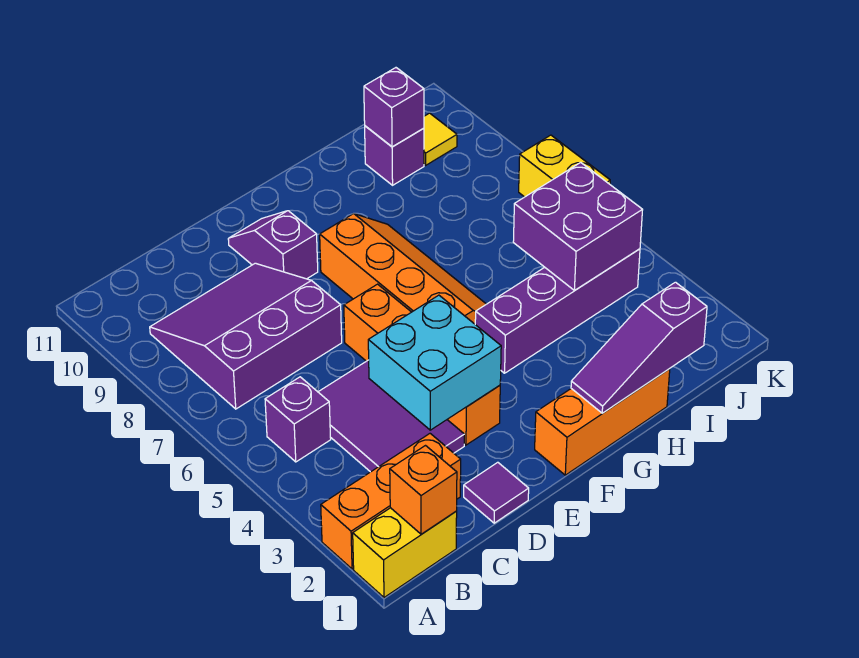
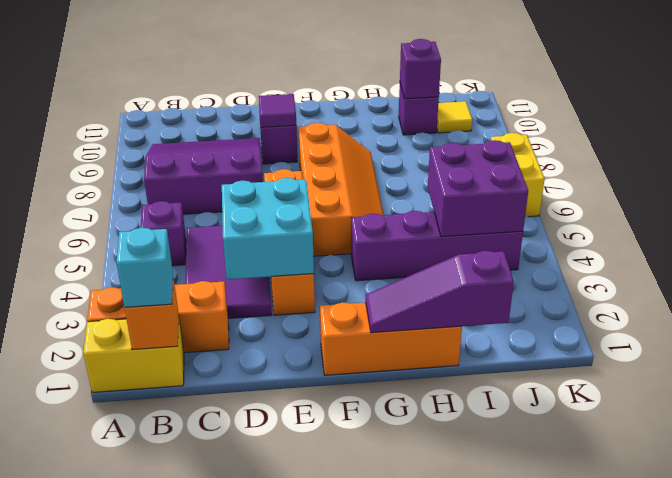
none -> cyan 1x1 brick [116,228,173,307]
purple 1x1 tile [464,462,529,523] -> purple 1x1 tile moved to [259,94,296,127]

